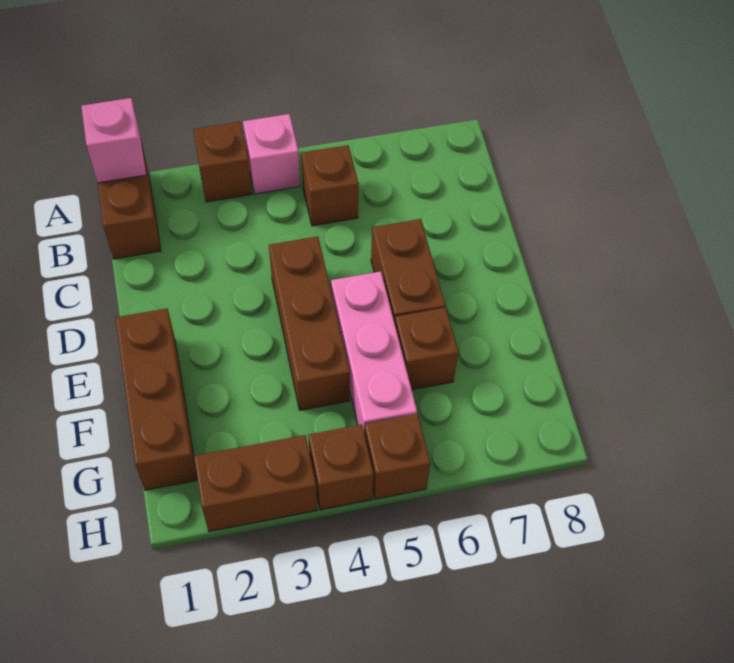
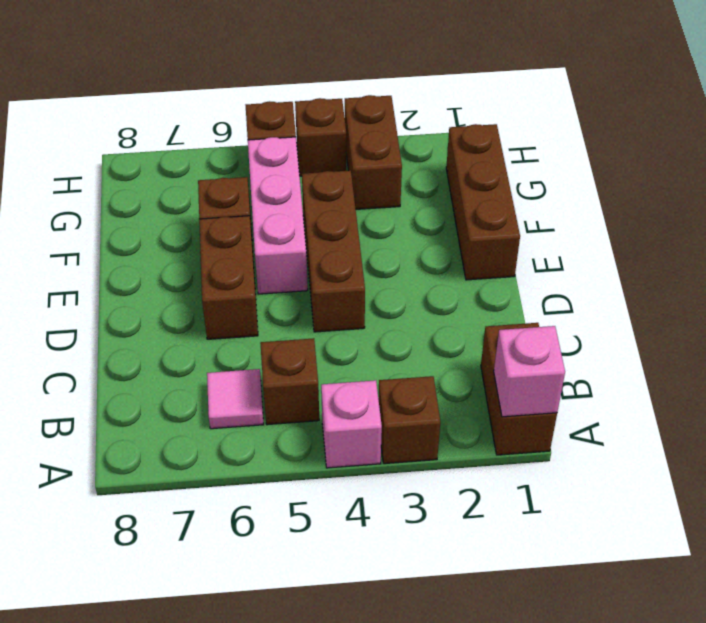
none -> pink 1x1 tile [207,369,264,429]
brown 1x2 brick [194,435,317,531] -> brown 1x2 brick turned to [345,95,402,209]

